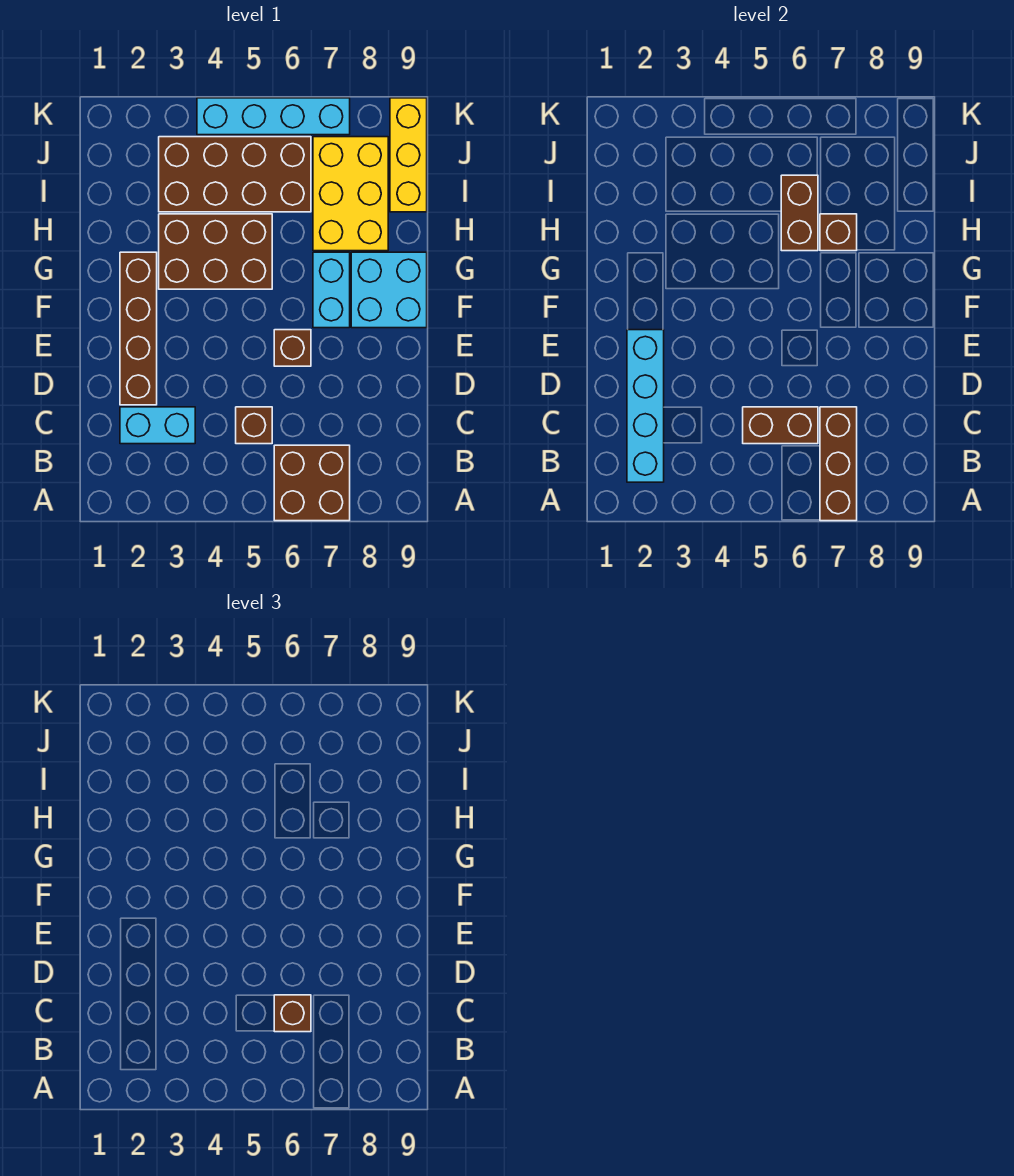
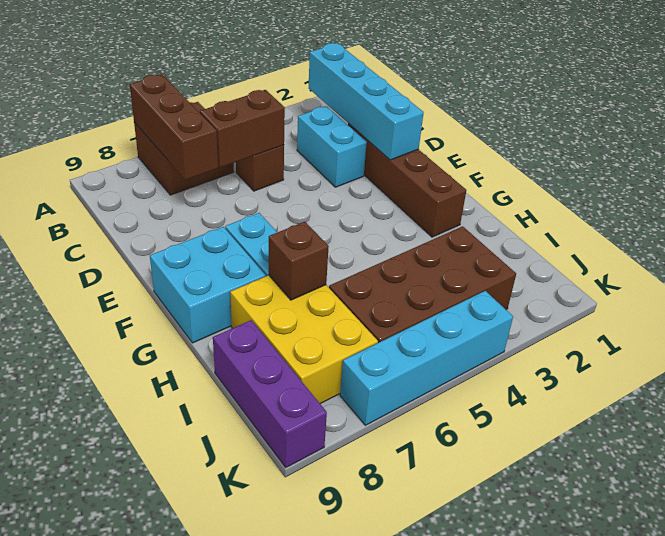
cyan 1x2 brick [120,407,195,444] -> cyan 1x2 brick turned to [297,106,367,187]
brown 1x1 brick [274,995,311,1032] -> none
brown 1x1 brick [274,330,311,366] -> none
brown 2x3 brick [159,214,272,289] -> none
brown 1x2 brick [781,175,818,251] -> none
yellow 1x3 brick [390,98,427,212] -> purple 1x3 brick [213,320,327,467]

